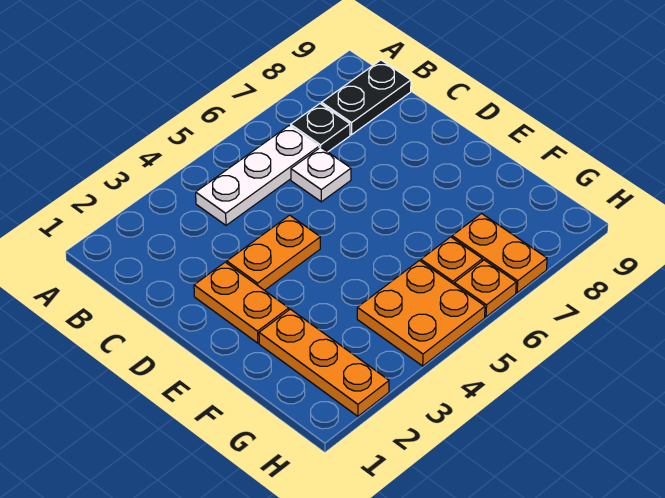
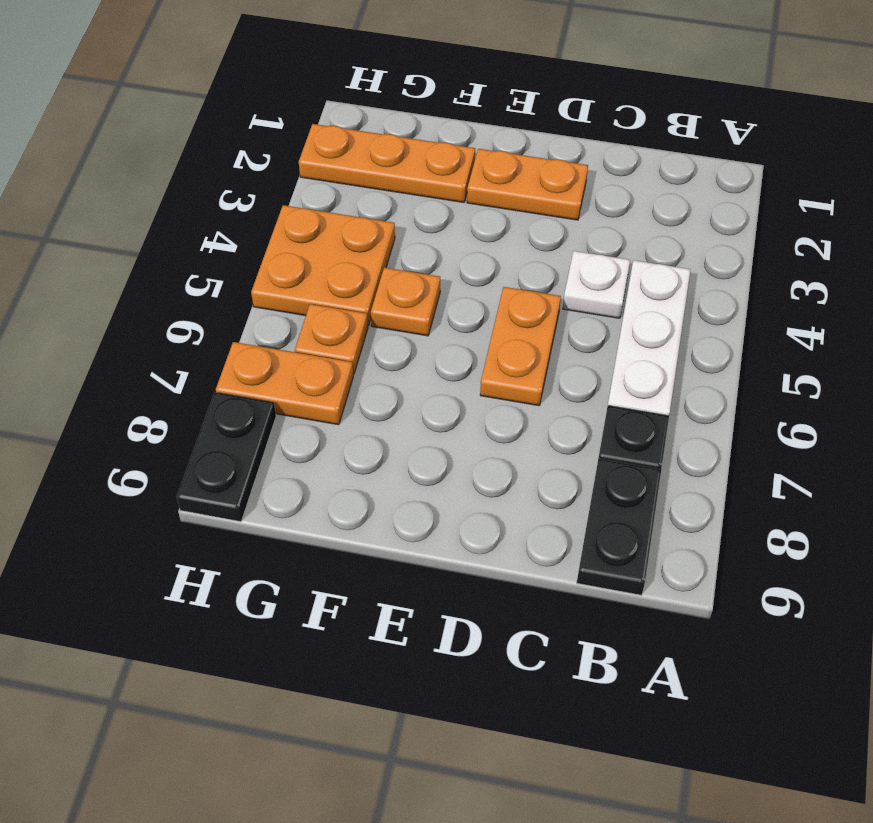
white 1x1 plate [291,147,351,202] -> white 1x1 plate moved to [563,251,630,318]
orange 1x2 plate [227,215,320,290] -> orange 1x2 plate moved to [480,287,561,406]
orange 1x1 plate [454,260,516,317] -> orange 1x1 plate moved to [371,268,440,336]
none -> black 1x2 plate [177,392,276,522]

